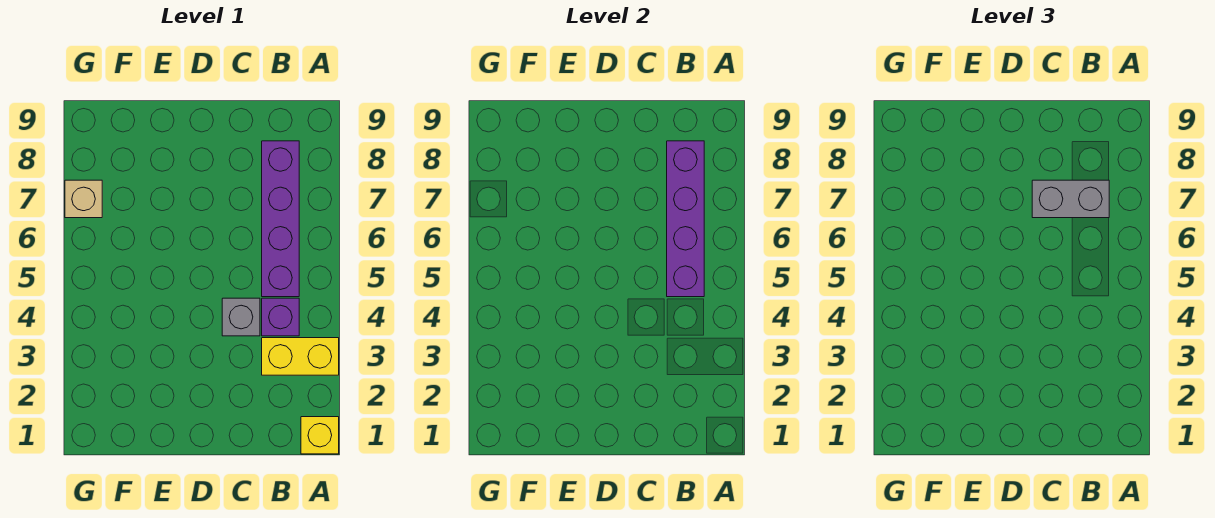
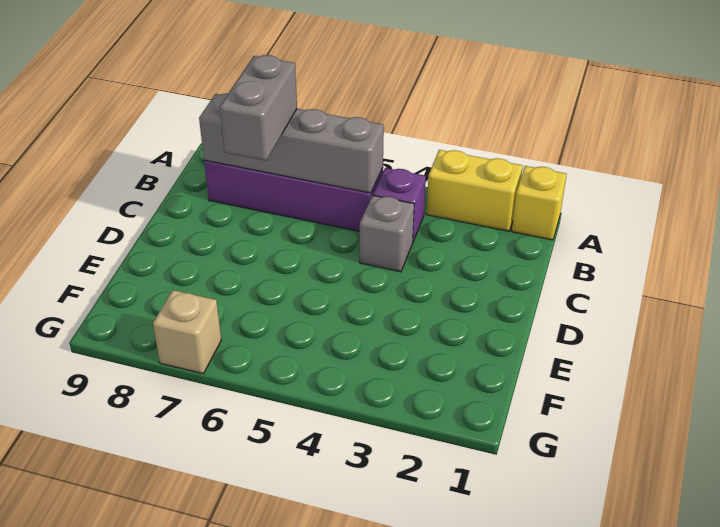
yellow 1x2 brick [262,338,339,375] -> yellow 1x2 brick turned to [426,150,523,231]
purple 1x4 brick [667,141,704,297] -> grey 1x4 brick [199,94,384,193]

